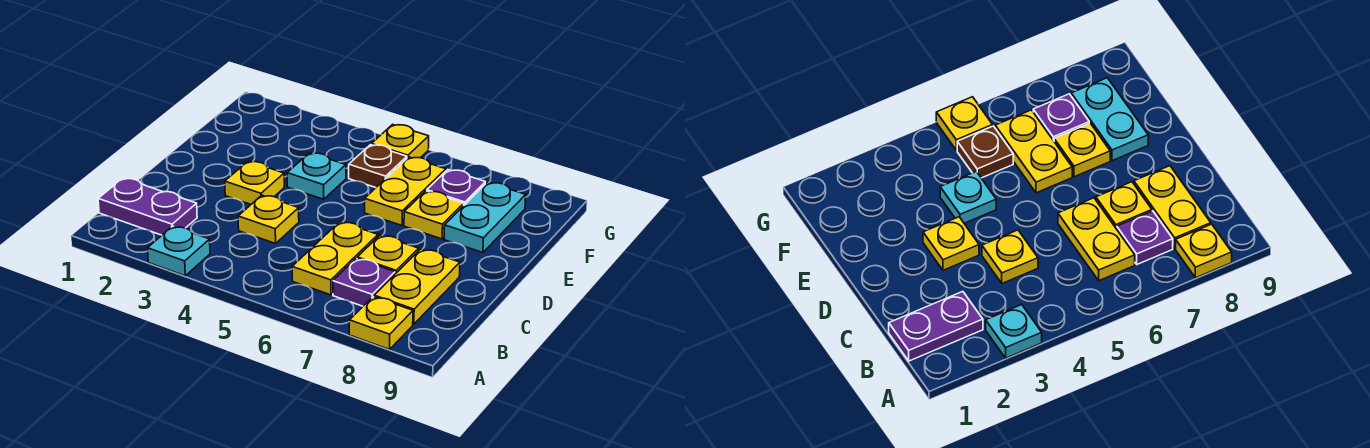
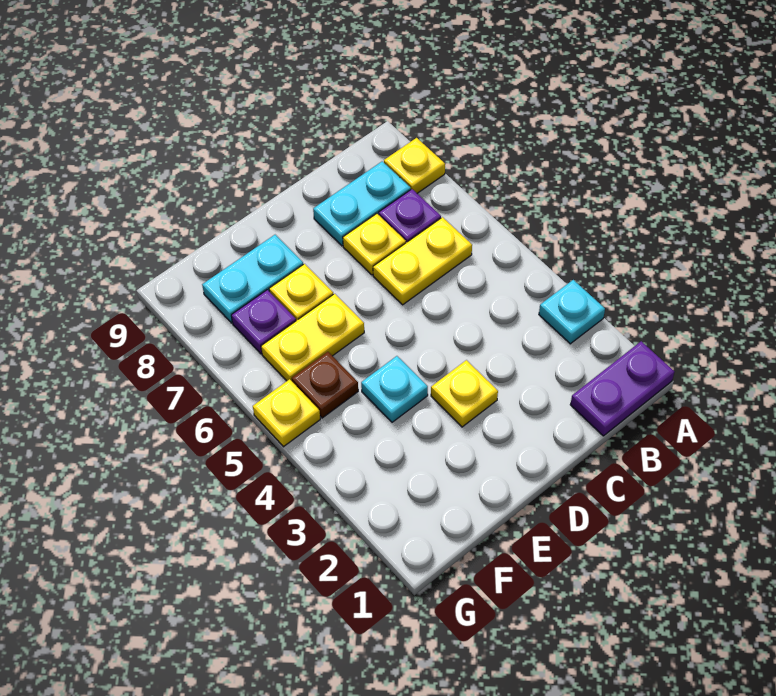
purple 1x2 plate [98,178,197,235] -> purple 1x2 plate turned to [570,341,675,436]
yellow 1x2 plate [374,249,460,324] -> cyan 1x2 plate [313,161,411,246]
yellow 1x1 plate [238,195,299,243] -> none

